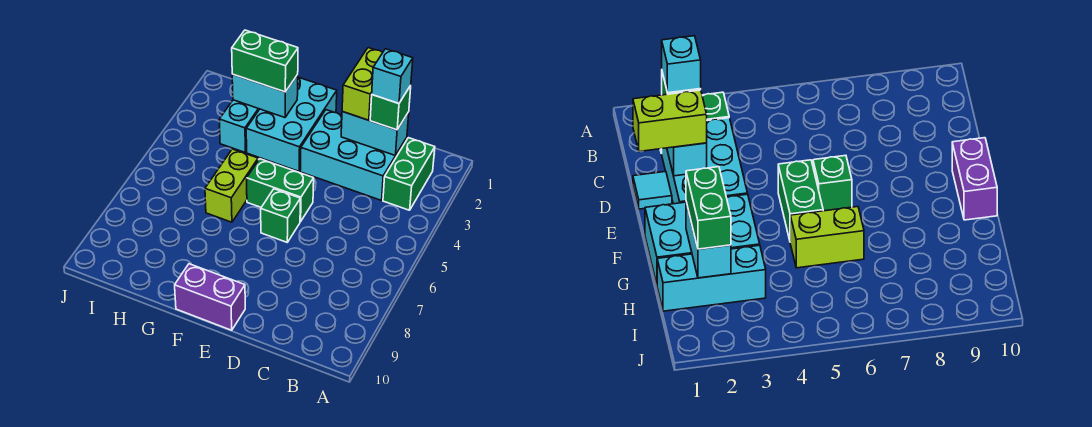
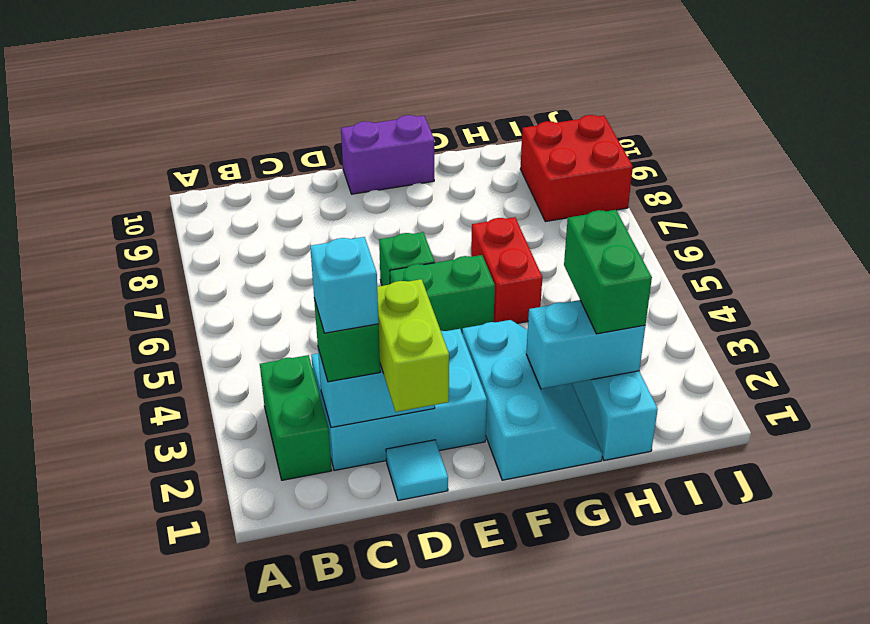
cyan 2x3 brick [246,77,337,171] -> cyan 2x3 slope [462,320,602,480]
green 1x2 brick [232,30,298,92] -> green 1x2 brick turned to [564,210,652,334]
lime 1x2 brick [205,149,258,222] -> red 1x2 brick [471,217,542,323]
none -> red 2x2 brick [521,115,633,222]

